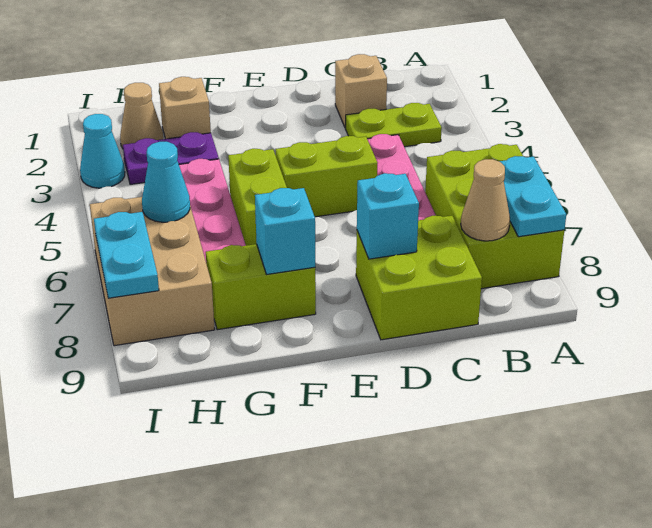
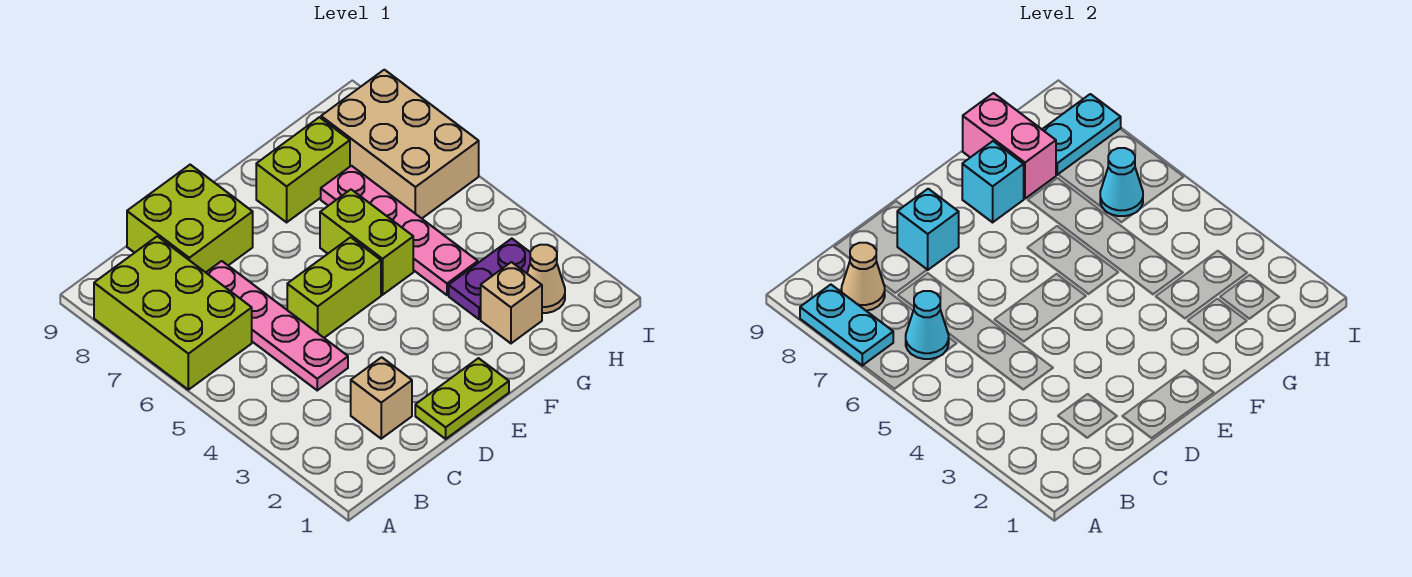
lime 1x2 plate [345,103,442,147] -> lime 1x2 plate moved to [415,358,509,439]
none -> pink 1x2 brick [963,93,1056,199]
cyan 1x1 cone [80,114,125,188] -> cyan 1x1 cone moved to [906,291,949,359]
cyan 1x2 plate [94,212,159,298] -> cyan 1x2 plate turned to [1042,94,1121,175]

